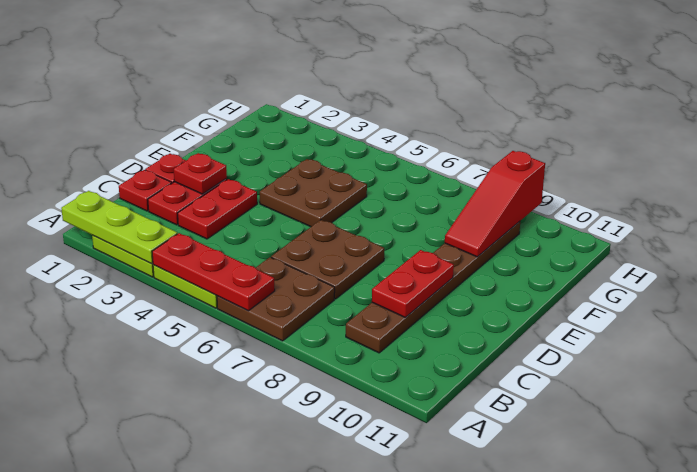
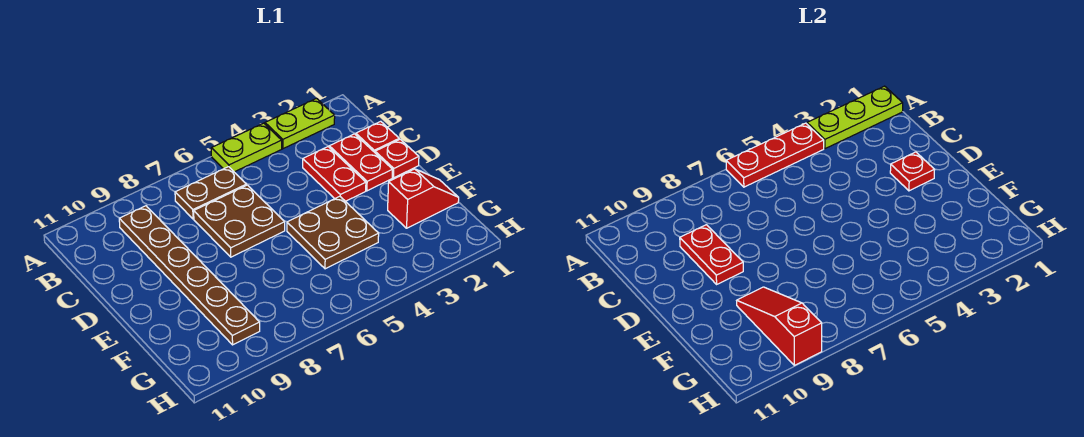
brown 2x2 plate [217,257,335,341] -> brown 1x2 plate [175,167,246,219]
none -> red 1x2 slope [388,169,459,228]

